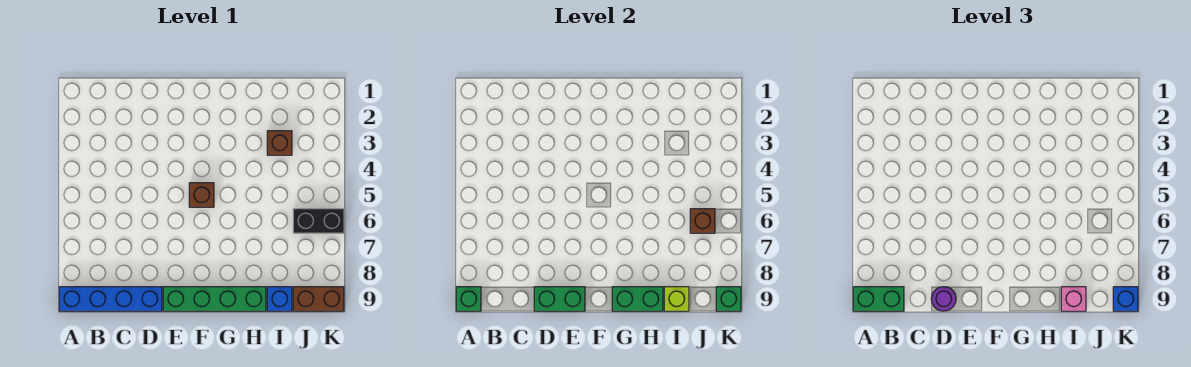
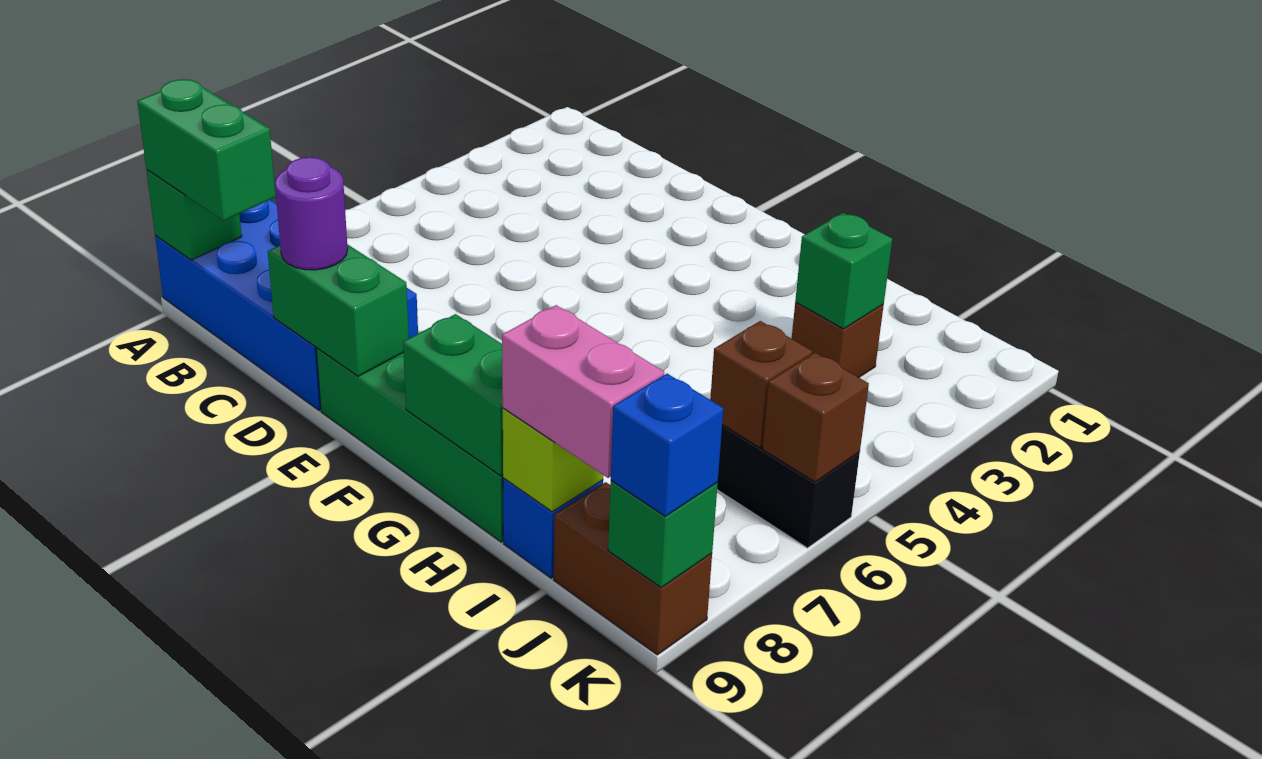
blue 1x4 brick [59,287,162,311] -> blue 2x4 brick [155,200,418,410]
brown 1x1 brick [189,183,214,207] -> brown 1x1 brick moved to [763,353,869,482]
none -> green 1x1 brick [795,213,892,329]
pink 1x1 brick [1061,287,1086,311] -> pink 1x2 brick [502,305,664,478]

